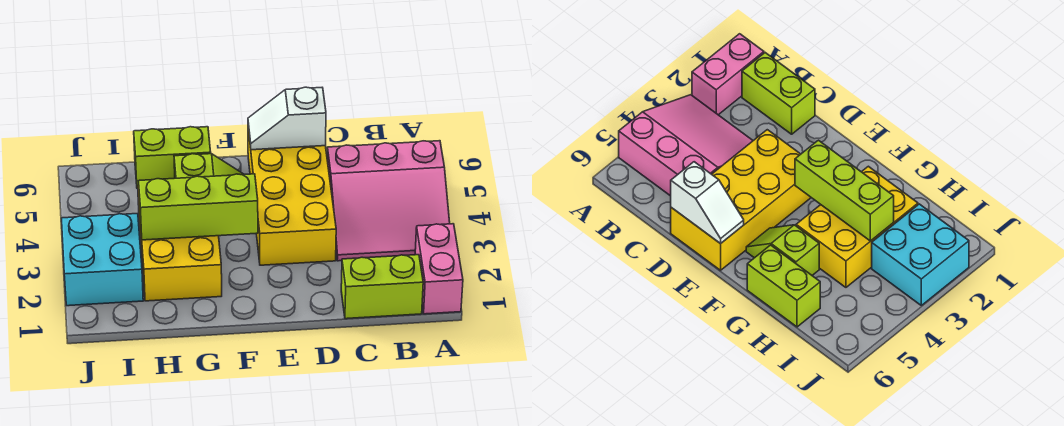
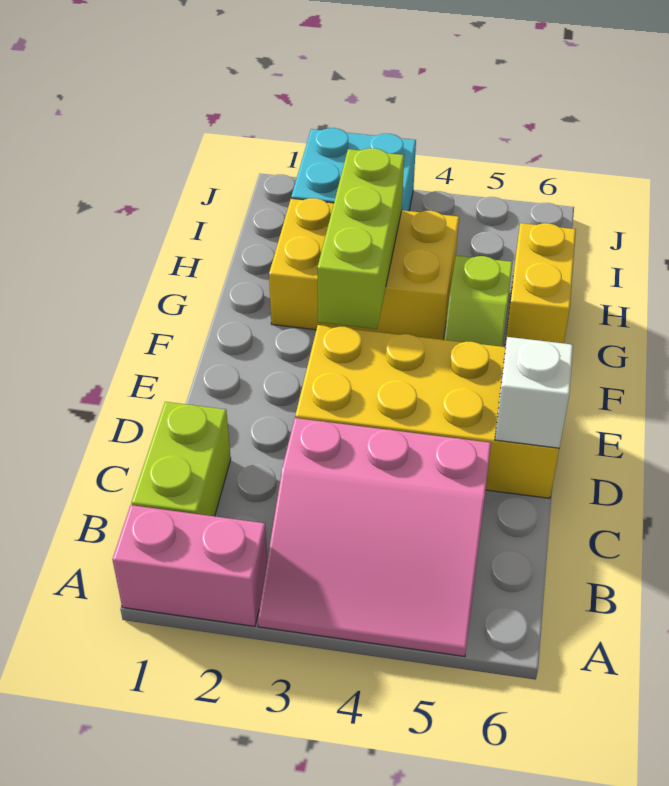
pink 3x3 slope [327,141,450,261] -> pink 3x3 slope turned to [258,418,491,657]
lime 1x2 brick [134,127,211,188] -> yellow 1x2 brick [505,223,576,347]

